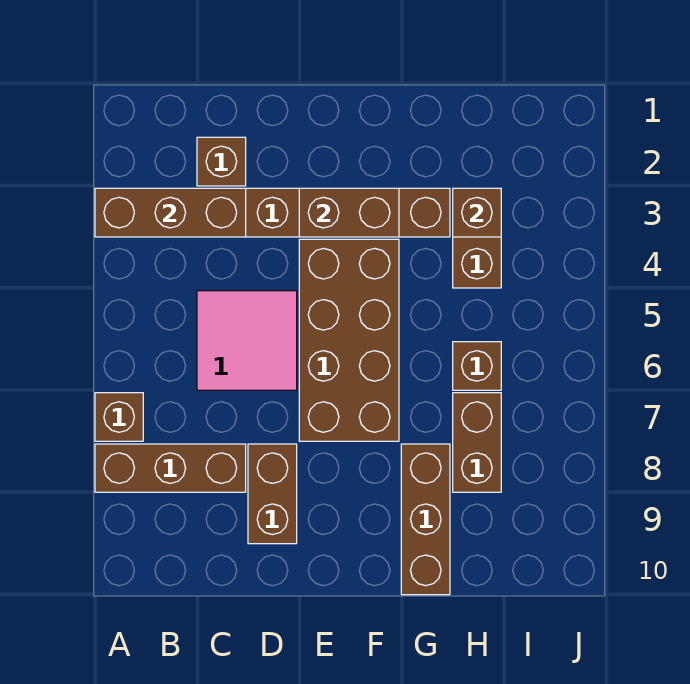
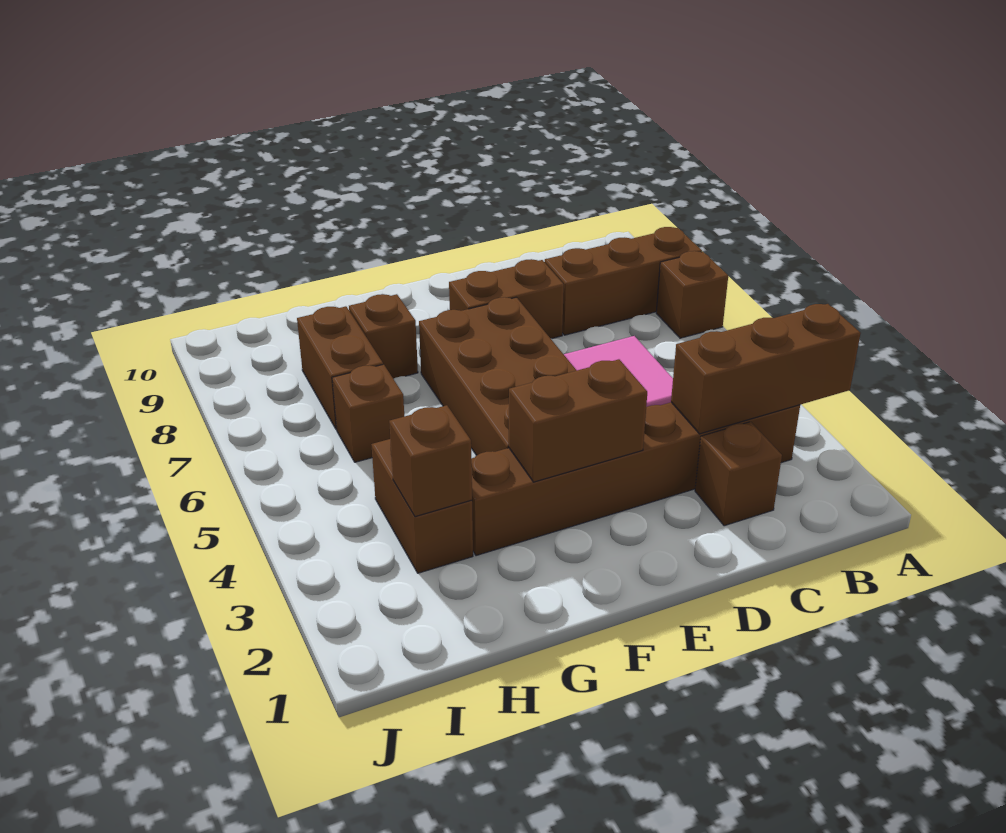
brown 1x2 brick [248,444,297,544] -> brown 1x2 brick turned to [449,259,564,339]
brown 1x3 brick [401,444,450,595] -> brown 1x1 brick [349,294,418,379]

